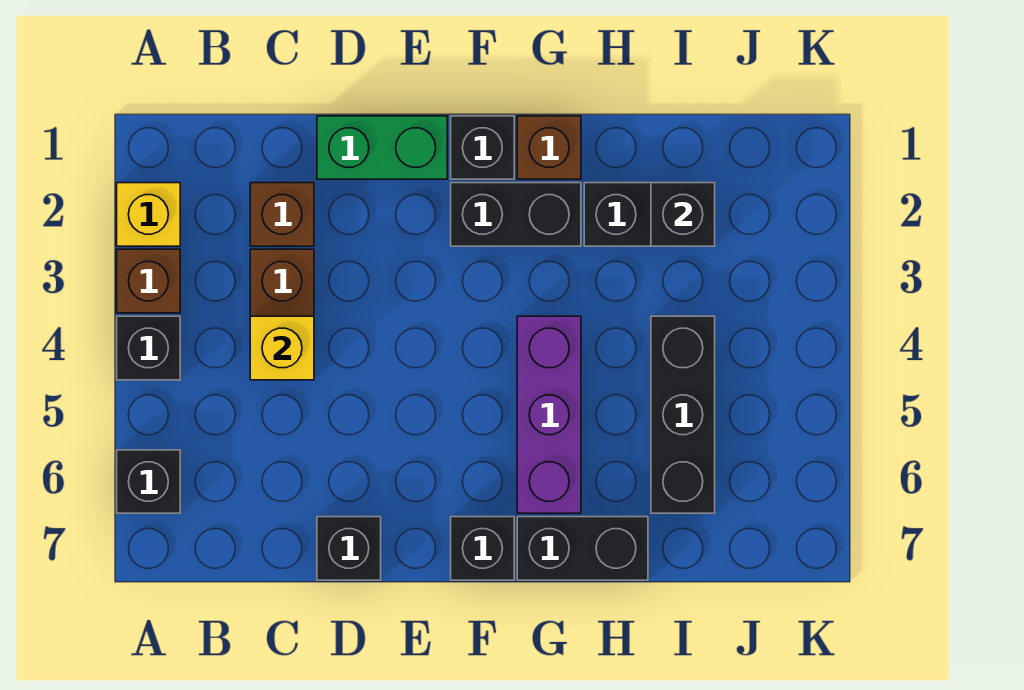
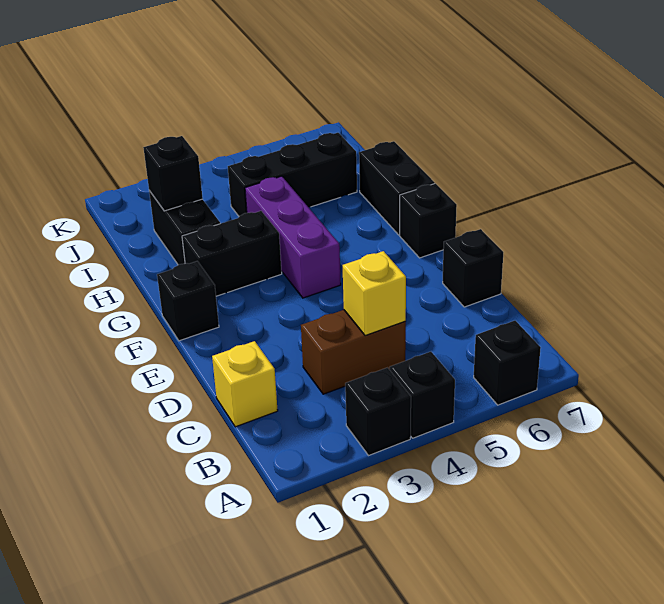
yellow 1x1 brick [117,183,180,246] -> yellow 1x1 brick moved to [212,341,278,427]
brown 1x1 brick [117,249,180,313] -> black 1x1 brick [345,368,411,455]
brown 1x1 brick [250,183,314,246] -> none
green 1x2 brick [317,116,447,179] -> none
black 1x2 brick [451,183,581,246] -> black 1x2 brick turned to [182,211,282,296]
brown 1x1 brick [517,116,581,179] -> none
purple 1x3 brick [517,316,581,513] -> purple 1x3 brick turned to [245,176,341,298]

